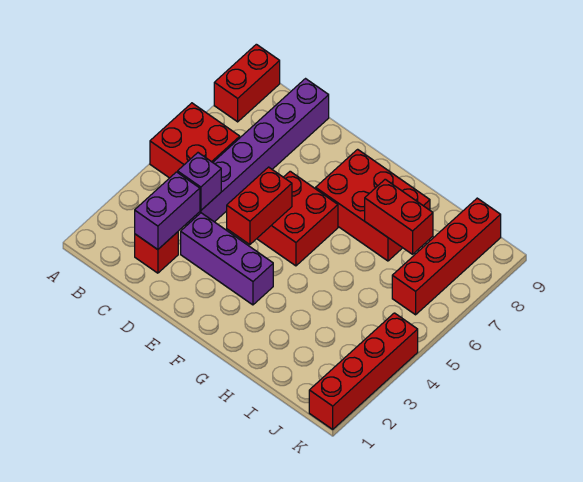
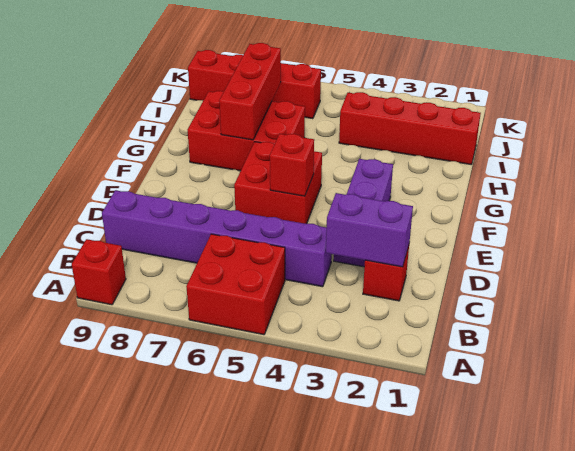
red 1x2 brick [214,44,280,122] -> red 1x1 brick [72,239,126,305]
purple 1x1 brick [178,153,221,210] -> none
red 1x2 brick [227,167,292,245] -> red 1x1 brick [270,134,314,196]
red 2x3 brick [316,149,430,261] -> red 2x3 brick turned to [187,91,305,171]
red 1x2 brick [365,179,433,254] -> red 1x3 brick [219,43,281,140]
red 1x4 brick [309,313,418,429] -> red 1x4 brick moved to [339,92,481,164]

